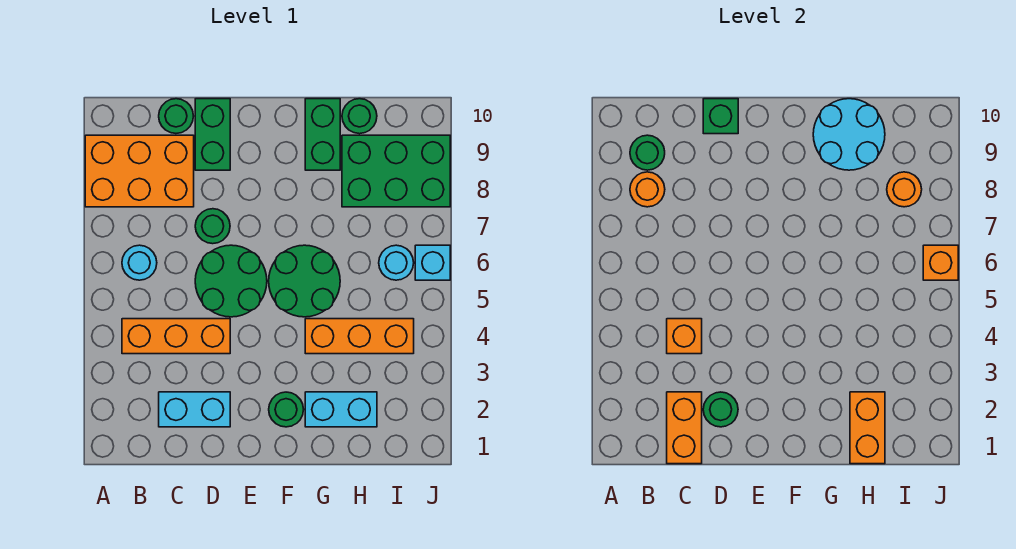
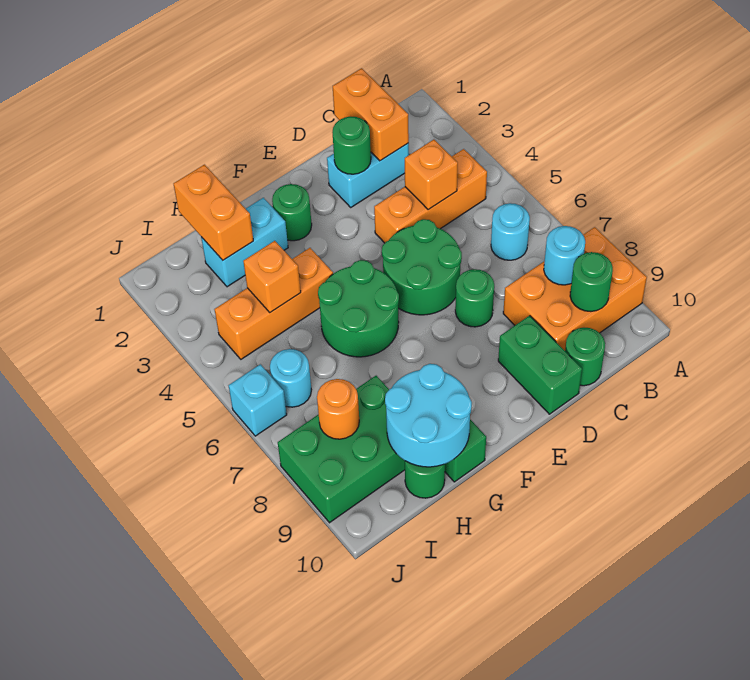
orange 1x1 round brick [630,172,665,207] -> cyan 1x1 round brick [544,226,585,285]
green 1x1 brick [703,99,738,134] -> none
orange 1x1 brick [923,245,958,280] -> orange 1x1 brick moved to [243,241,301,312]

